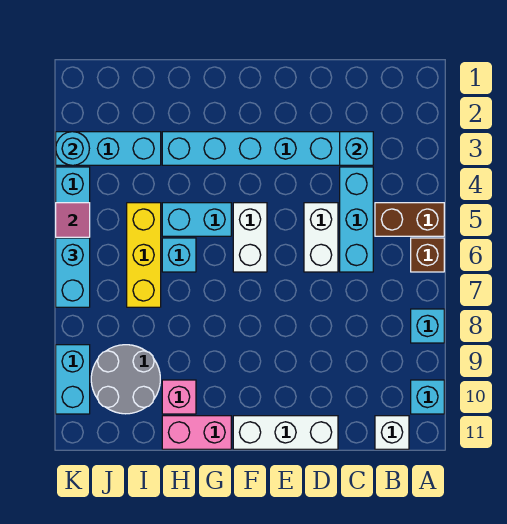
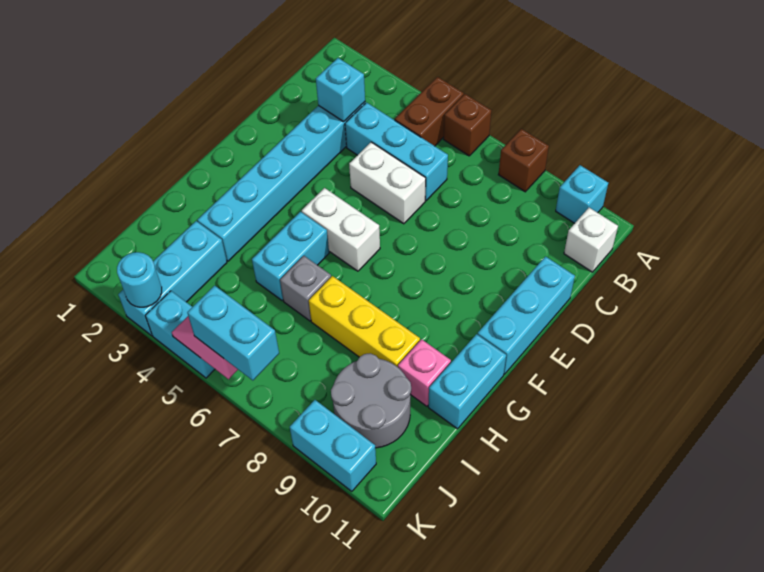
cyan 1x1 brick [411,309,444,343] -> brown 1x1 brick [498,129,549,192]
white 1x3 brick [233,416,338,449] -> cyan 1x3 brick [477,256,575,374]
pink 1x2 brick [162,416,231,449] -> cyan 1x2 brick [428,334,506,429]
cyan 1x1 brick [162,238,196,272] -> grey 1x1 brick [280,256,331,321]
yellow 1x3 brick [127,203,161,307] -> yellow 1x3 brick moved to [309,276,420,367]

